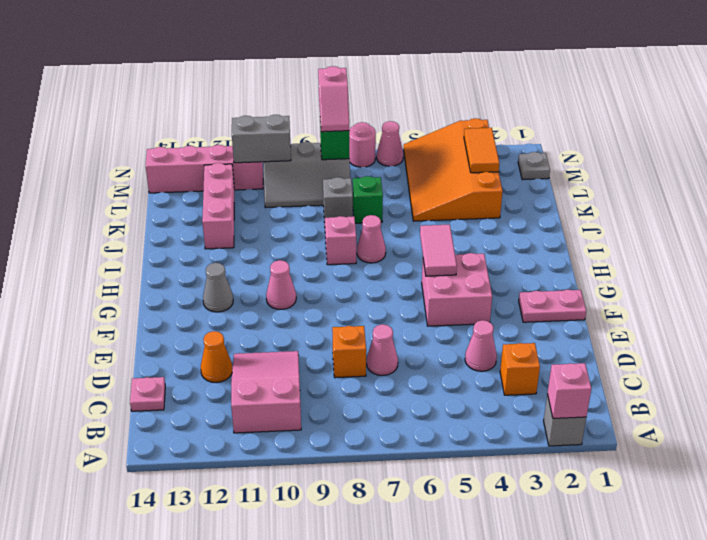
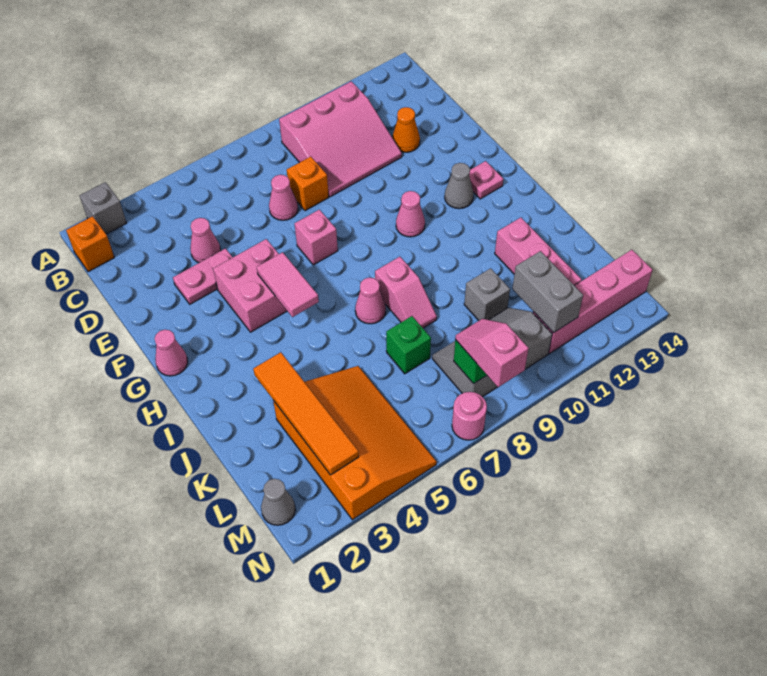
pink 1x1 brick [547,363,591,418] -> pink 1x1 brick moved to [295,210,338,265]
pink 2x3 slope [231,351,301,433] -> pink 3x3 slope [279,81,402,197]
orange 1x1 brick [500,343,540,395] -> orange 1x1 brick moved to [66,216,114,272]
pink 1x1 plate [130,377,165,411] -> pink 1x1 plate moved to [469,161,503,199]
pink 1x2 plate [519,290,586,322] -> pink 1x2 plate moved to [173,248,233,304]
grey 1x1 brick [323,177,353,222] -> grey 1x1 brick moved to [464,268,510,320]
orange 1x2 tile [464,128,499,173] -> orange 1x4 tile [253,352,359,475]
grey 1x1 plate [518,152,550,180] -> grey 1x1 cone [261,479,295,525]
grey 1x2 brick [232,115,291,163] -> grey 1x2 brick turned to [512,251,583,333]
pink 1x1 cone [377,121,403,166] -> pink 1x1 cone moved to [155,330,188,376]

